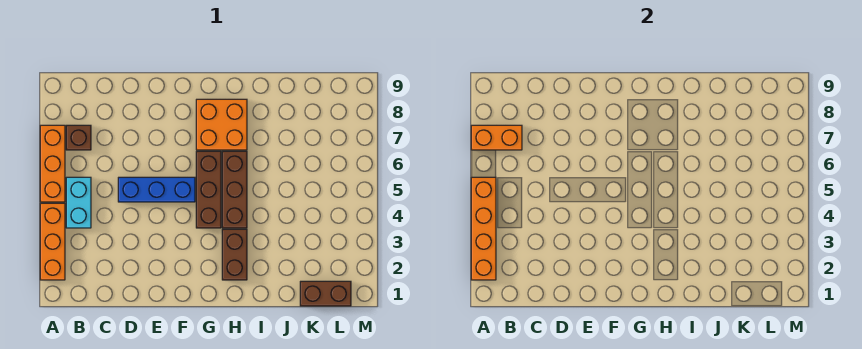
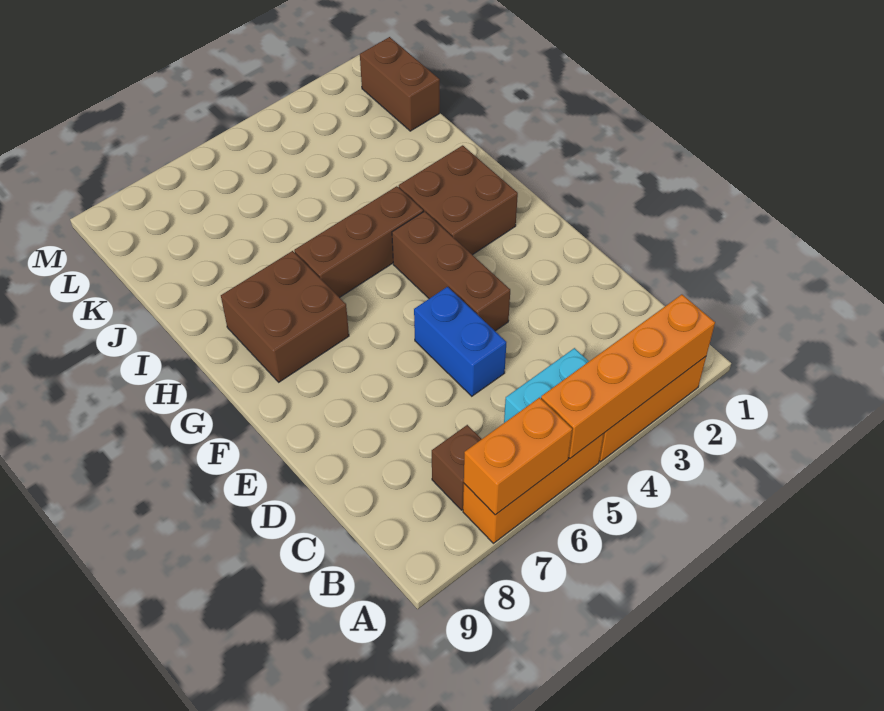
orange 1x2 brick [471,125,522,150] -> orange 1x2 brick turned to [464,398,572,515]
blue 1x3 brick [118,177,195,202] -> blue 1x2 brick [414,287,506,396]
brown 1x3 brick [196,151,221,228] -> brown 1x3 brick turned to [392,211,510,331]
orange 2x2 brick [196,99,247,150] -> brown 2x2 brick [221,251,349,382]
brown 1x2 brick [222,229,247,280] -> brown 2x2 brick [399,145,518,255]

